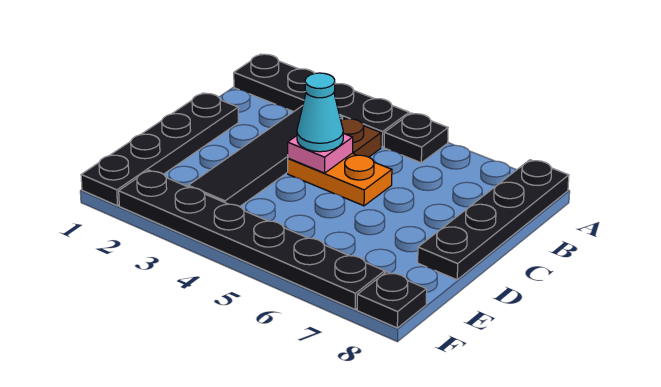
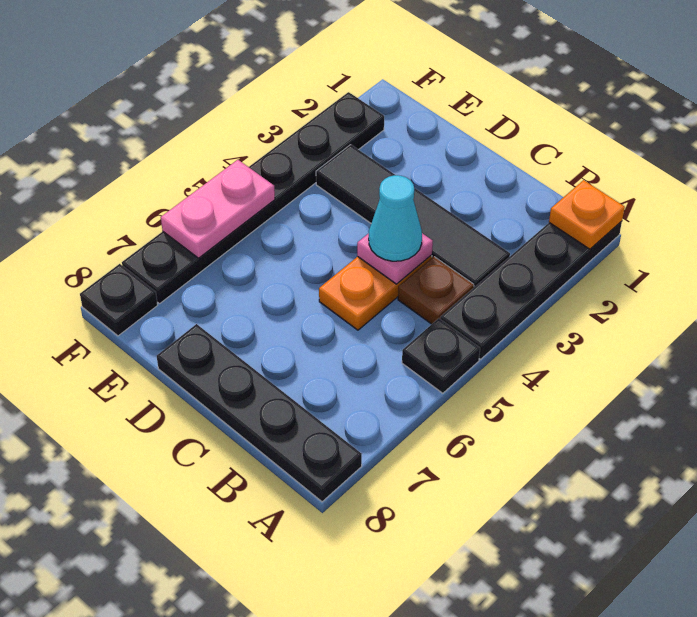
none -> orange 1x1 plate [549,180,625,249]
black 1x4 plate [81,93,238,206] -> none
none -> pink 1x2 plate [161,160,275,258]

